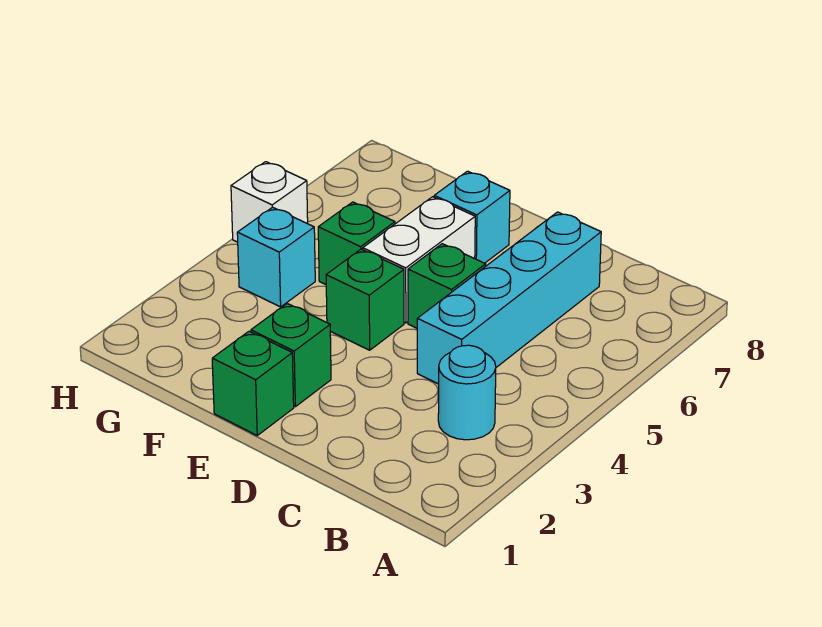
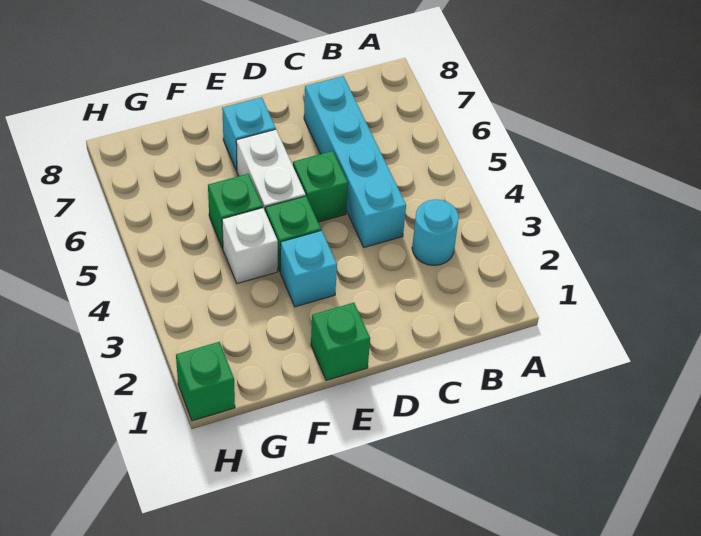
green 1x1 brick [251,304,331,407] -> green 1x1 brick moved to [176,342,235,421]
cyan 1x1 brick [237,207,315,307] -> cyan 1x1 brick moved to [280,231,337,307]
white 1x1 brick [231,162,308,242] -> white 1x1 brick moved to [222,208,278,284]

